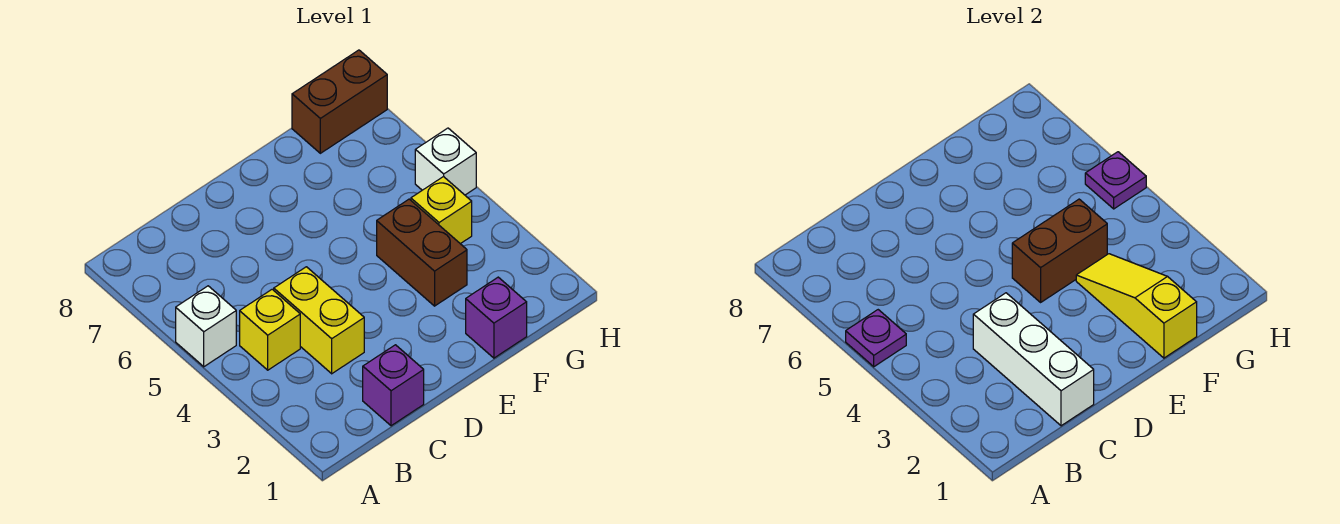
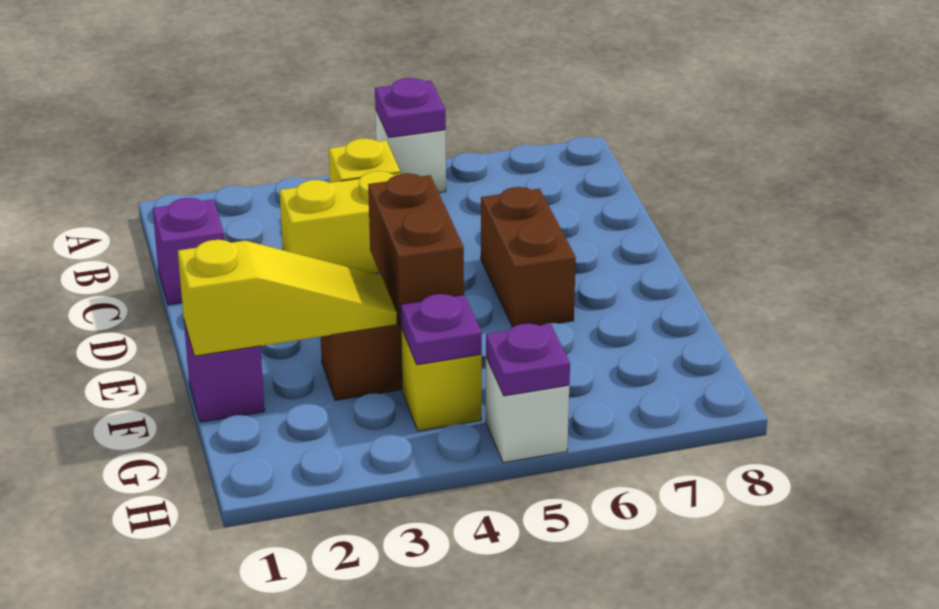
white 1x3 brick [973,293,1094,426] -> none
none -> purple 1x1 plate [400,294,482,365]
brown 1x2 brick [292,50,387,153] -> brown 1x2 brick moved to [481,187,576,327]

